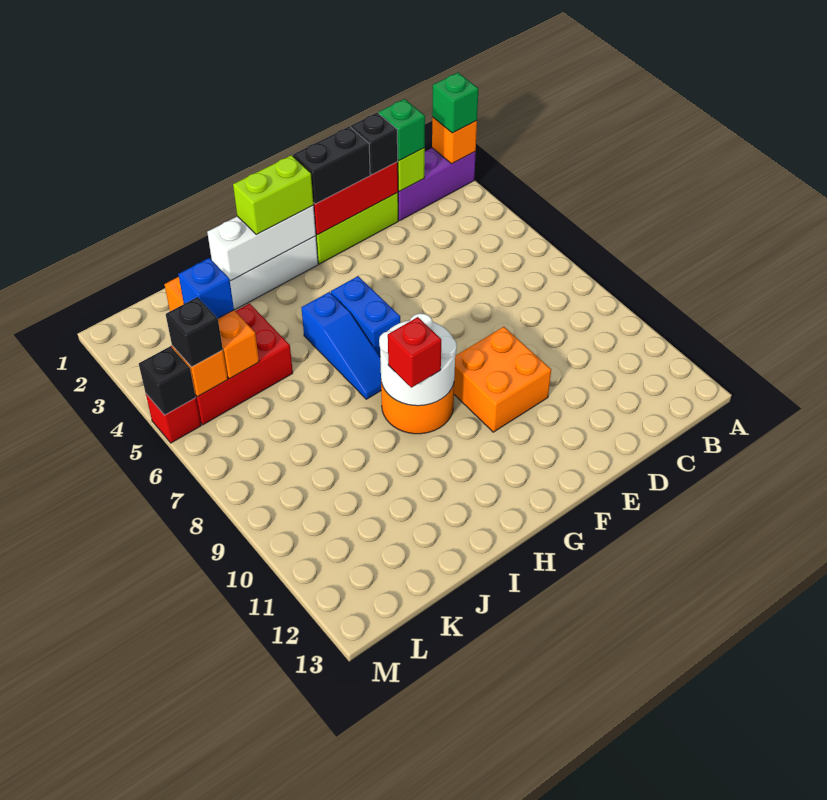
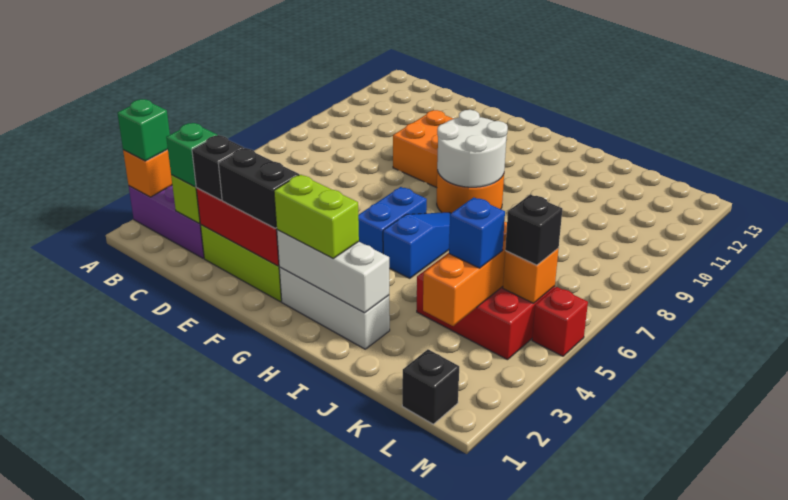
red 1x1 brick [388,317,441,388] -> none
black 1x1 brick [139,346,196,415] -> black 1x1 brick moved to [402,349,459,424]

